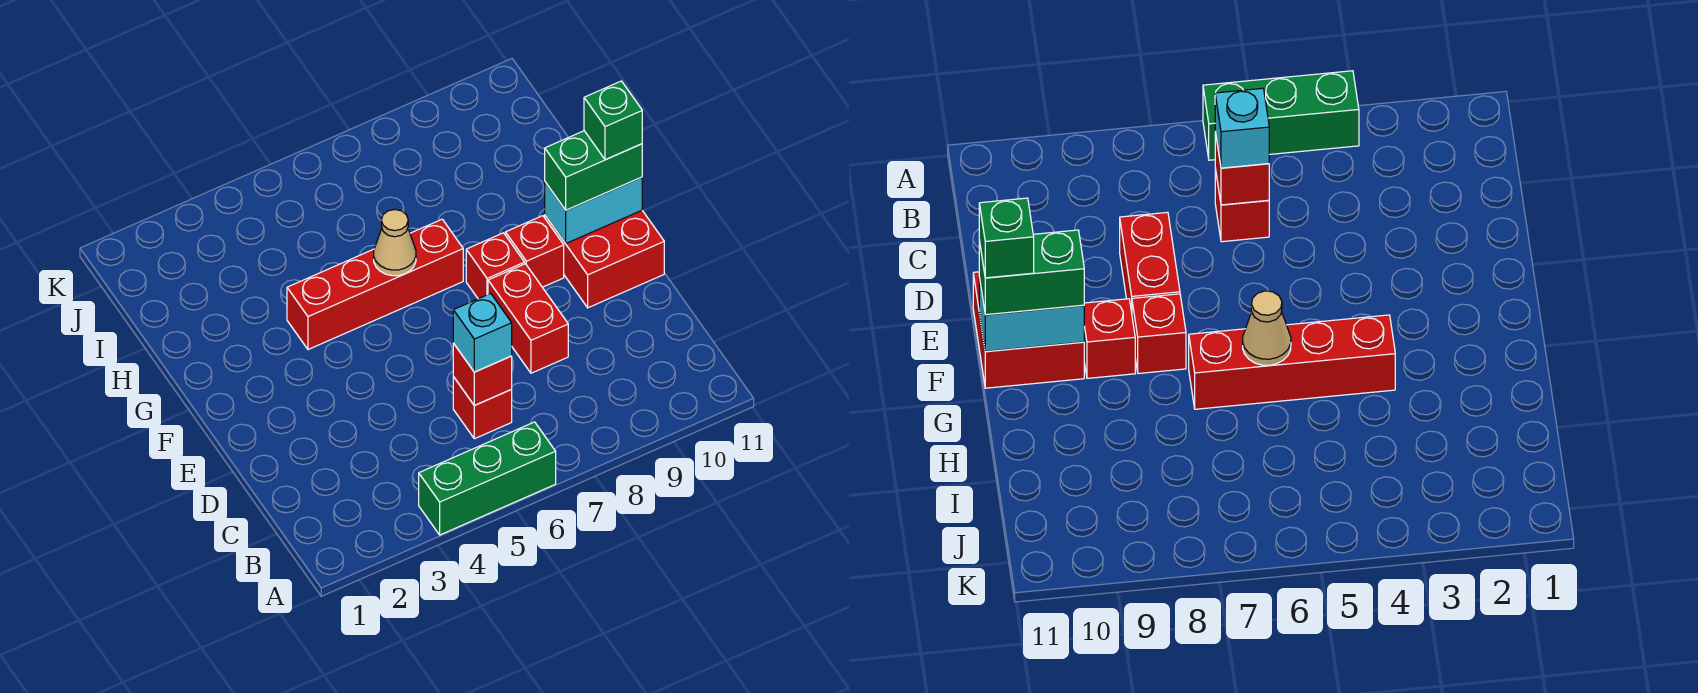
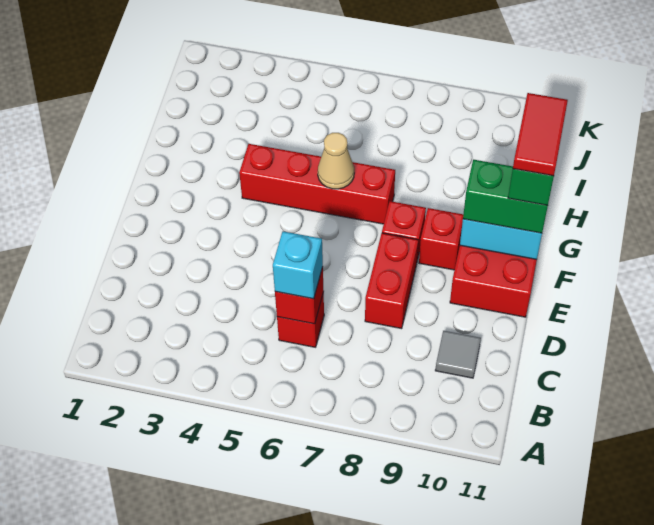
green 1x3 brick [419,422,556,535] -> none
none -> grey 1x1 tile [435,331,481,378]
none -> red 1x2 tile [513,93,568,176]

